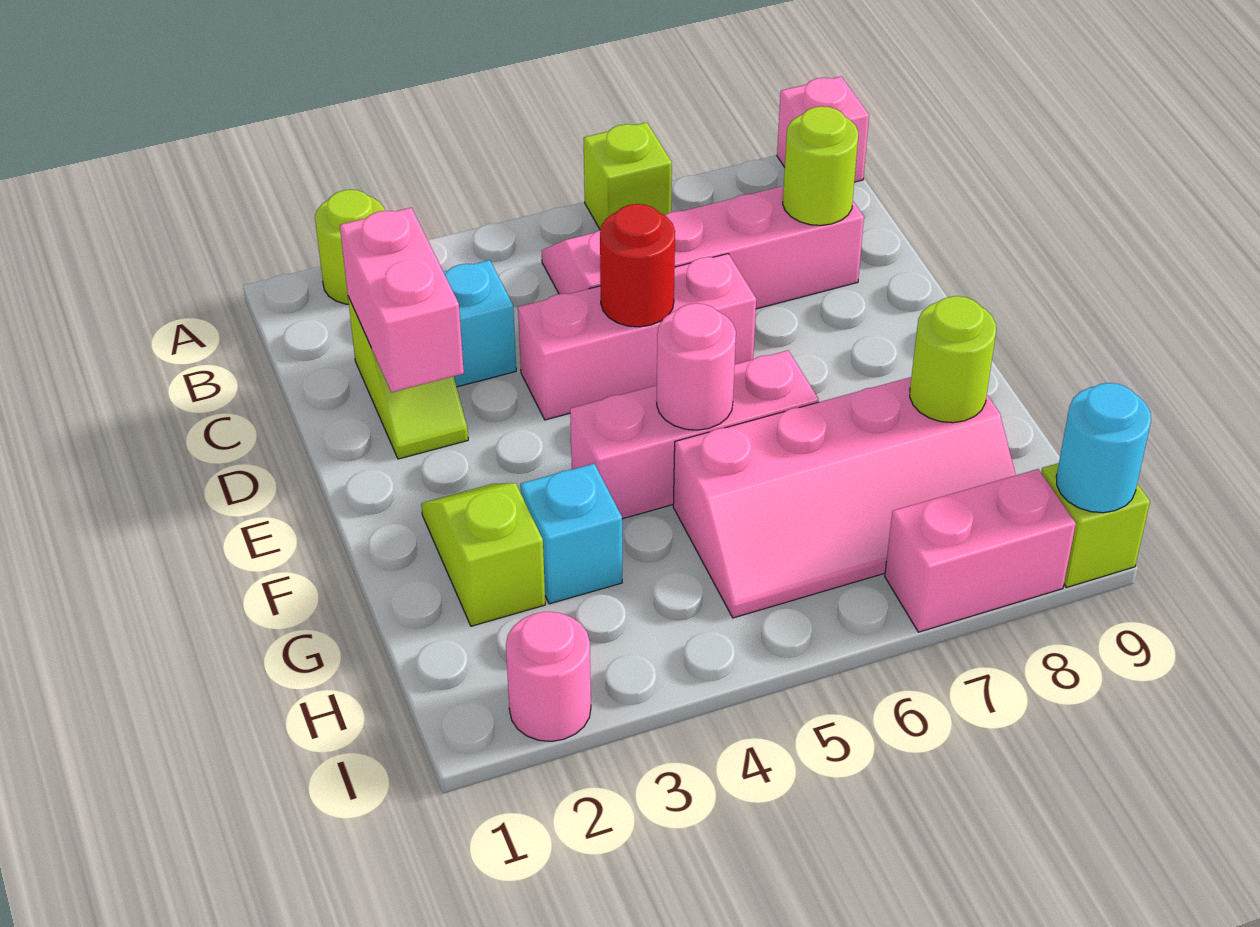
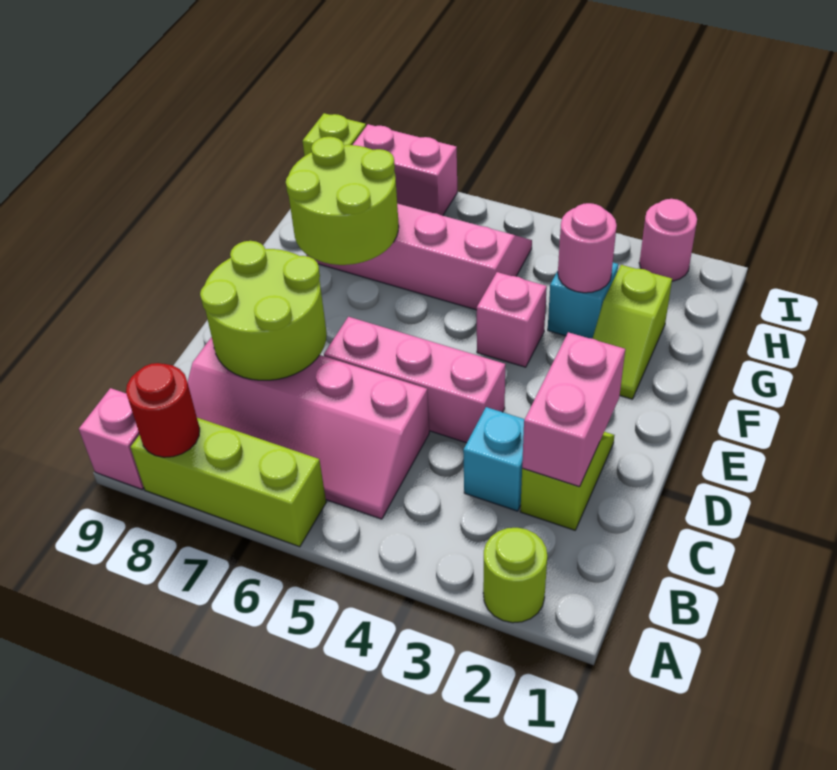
lime 1x1 brick [584,122,672,230] -> lime 1x3 brick [131,418,326,547]
lime 1x1 round brick [783,106,858,225] -> lime 2x2 round brick [200,241,327,380]
red 1x1 round brick [600,204,675,327] -> red 1x1 round brick moved to [126,363,200,457]
pink 1x3 brick [570,350,819,519] -> pink 1x1 brick [477,272,547,367]
pink 1x1 round brick [657,303,736,430] -> pink 1x1 round brick moved to [558,203,617,293]
lime 1x1 round brick [910,296,996,423] -> lime 2x2 round brick [286,137,399,265]
cyan 1x1 round brick [1056,383,1151,513] -> none

